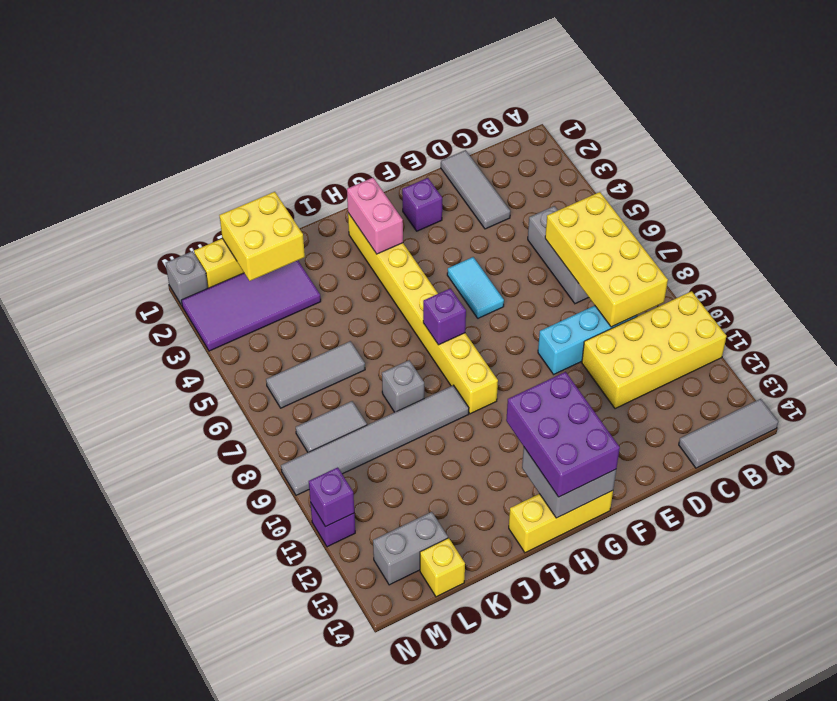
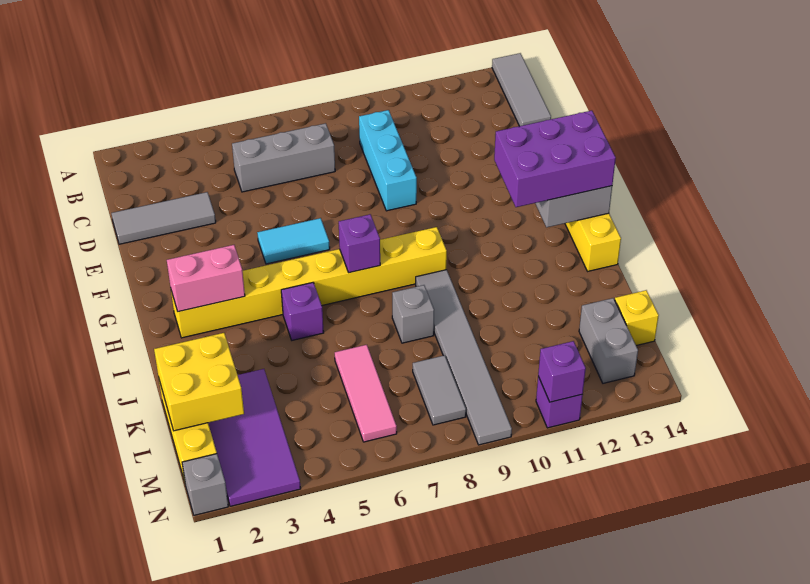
yellow 2x4 brick [582,291,727,409] -> none
yellow 2x4 brick [545,192,668,327] -> none
purple 1x1 brick [402,178,442,231] -> purple 1x1 brick moved to [281,283,324,340]
grey 1x3 tile [266,341,365,408] -> pink 1x3 tile [335,345,397,442]

